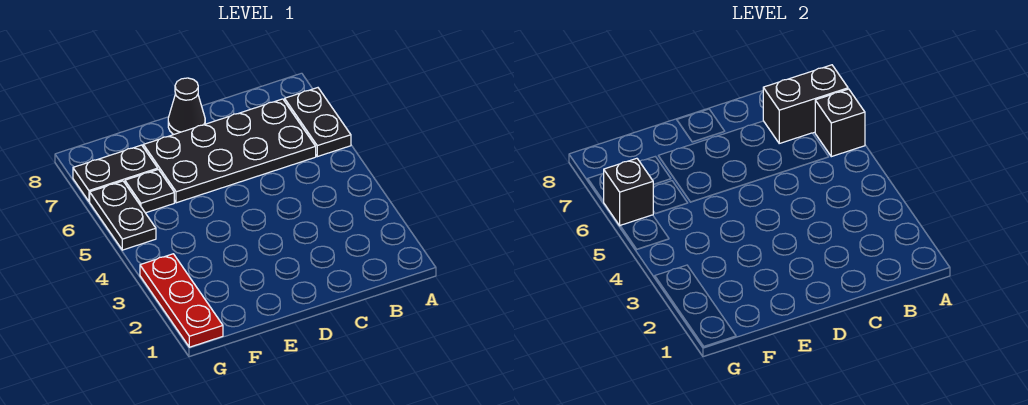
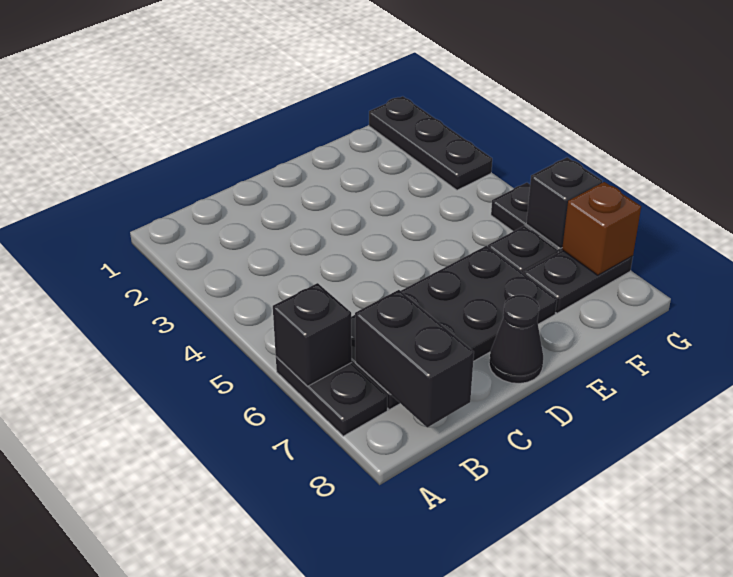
black 1x2 brick [763,65,848,143] -> black 1x2 brick turned to [355,290,474,428]
red 1x3 plate [140,254,223,347] -> black 1x3 plate [369,96,492,190]
none -> brown 1x1 brick [562,182,641,275]

